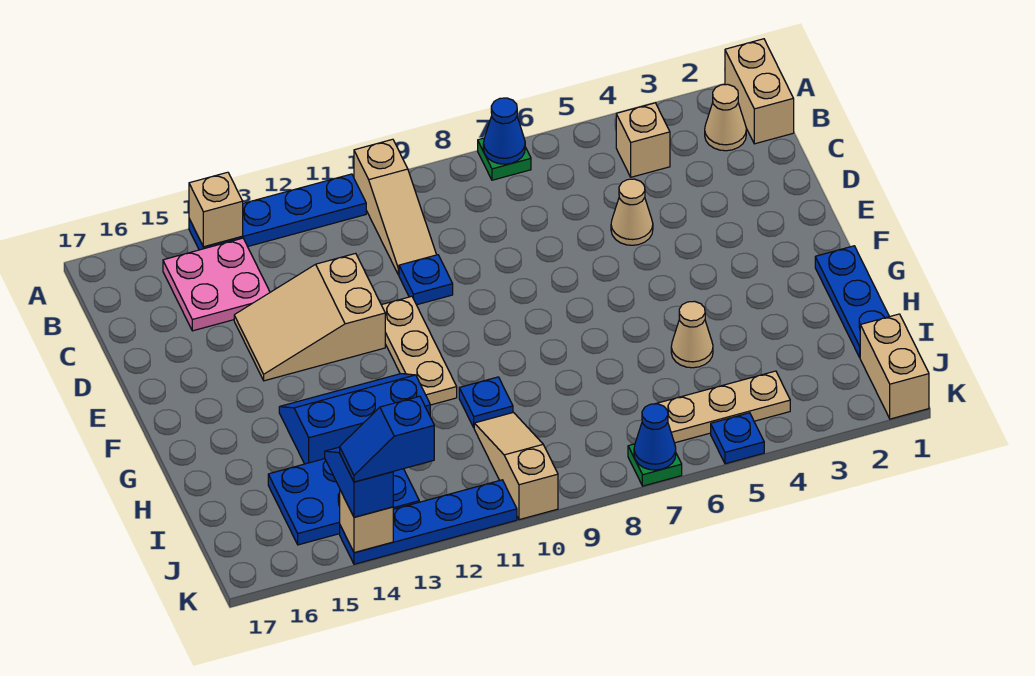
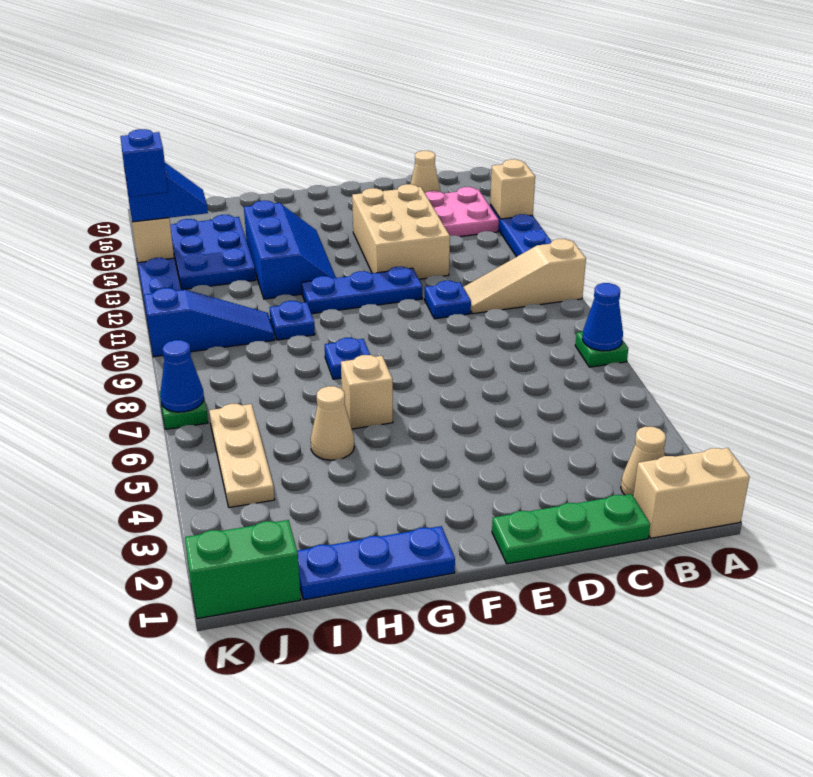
tan 1x1 brick [616,103,670,177] -> tan 1x1 brick moved to [341,355,393,429]
none -> green 1x3 plate [492,494,650,564]
tan 1x1 cone [611,179,653,245] -> tan 1x1 cone moved to [411,151,441,193]
tan 2x3 slope [234,253,385,381] -> tan 2x3 brick [352,184,450,279]
tan 1x3 plate [382,296,457,405] -> blue 1x3 plate [302,267,422,314]
tan 1x3 slope [474,413,558,520] -> blue 1x3 slope [144,288,275,357]
tan 1x2 brick [860,314,929,419] -> green 1x2 brick [185,520,301,619]
blue 1x1 plate [711,413,764,464] -> blue 1x1 plate moved to [325,338,370,379]

